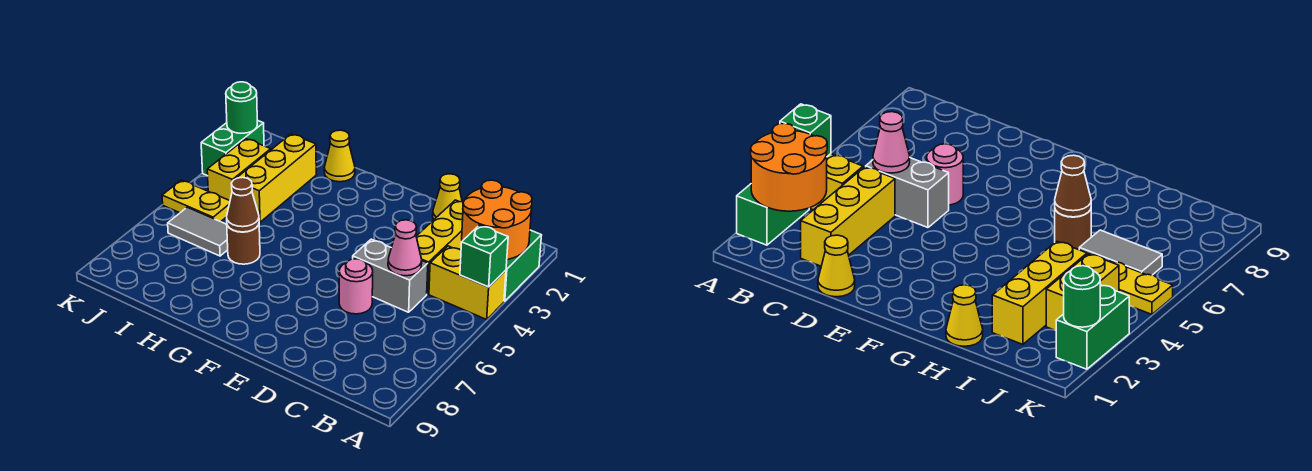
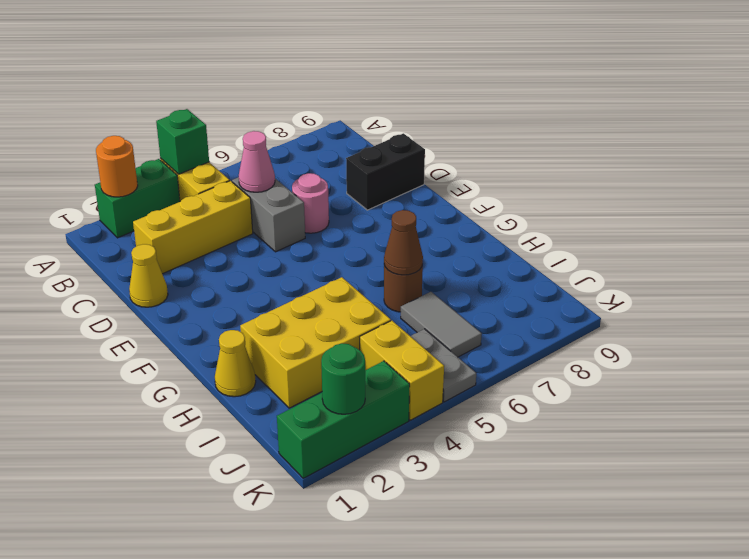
orange 2x2 round brick [462,180,532,259] -> orange 1x1 round brick [96,136,138,197]
none -> black 1x2 brick [346,133,425,210]
yellow 1x3 brick [236,134,316,222] -> yellow 2x3 brick [240,277,391,408]
yellow 1x2 brick [207,139,271,200] -> yellow 1x2 brick turned to [360,321,444,420]
yellow 1x2 plate [162,180,230,222] -> grey 1x2 plate [411,329,476,402]
green 1x2 brick [201,120,264,176] -> green 1x3 brick [277,361,410,478]

